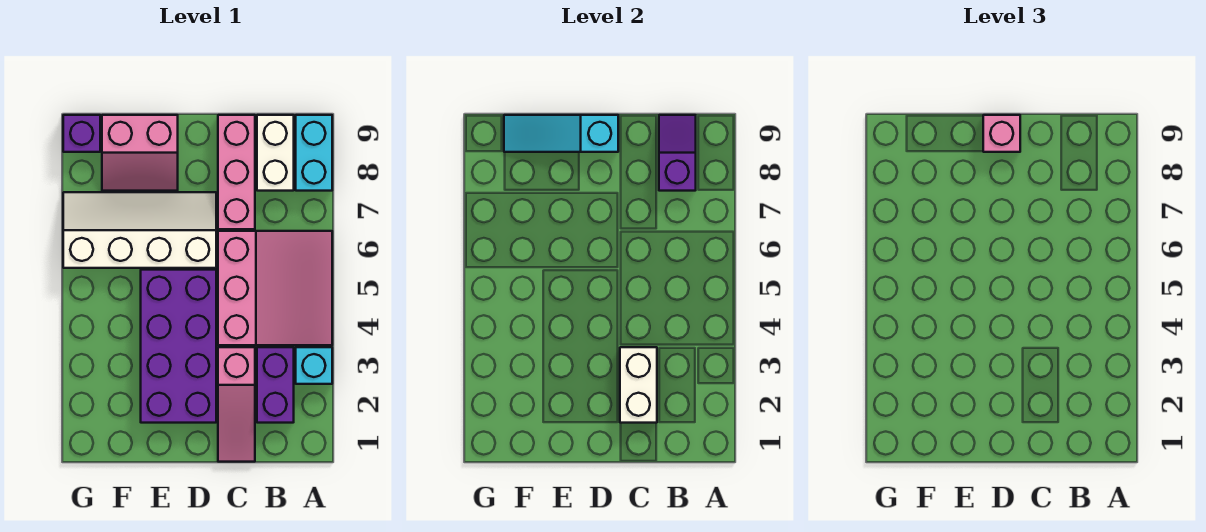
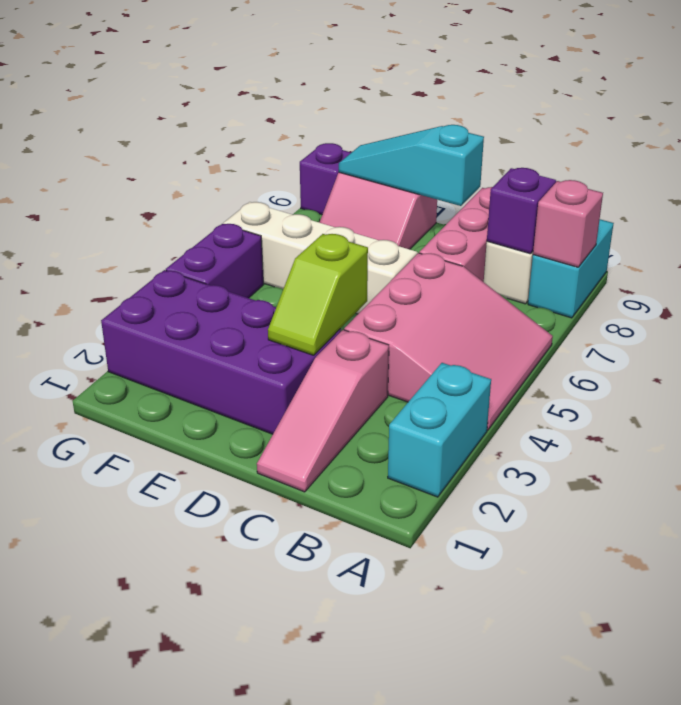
cyan 1x1 brick [296,347,332,384] -> cyan 1x2 brick [388,363,491,497]
purple 1x2 brick [257,347,294,423] -> purple 1x2 brick moved to [166,224,263,298]
white 1x2 brick [620,347,657,423] -> none
purple 2x4 brick [141,270,216,423] -> purple 2x4 brick turned to [101,270,341,434]
none -> lime 1x2 slope [268,234,368,355]
pink 1x1 brick [983,115,1020,152] -> pink 1x1 brick moved to [533,180,603,267]

